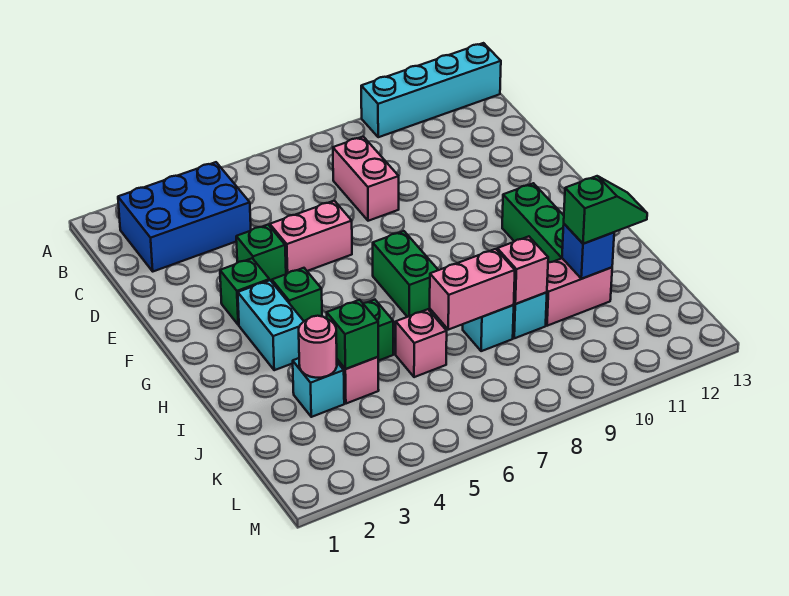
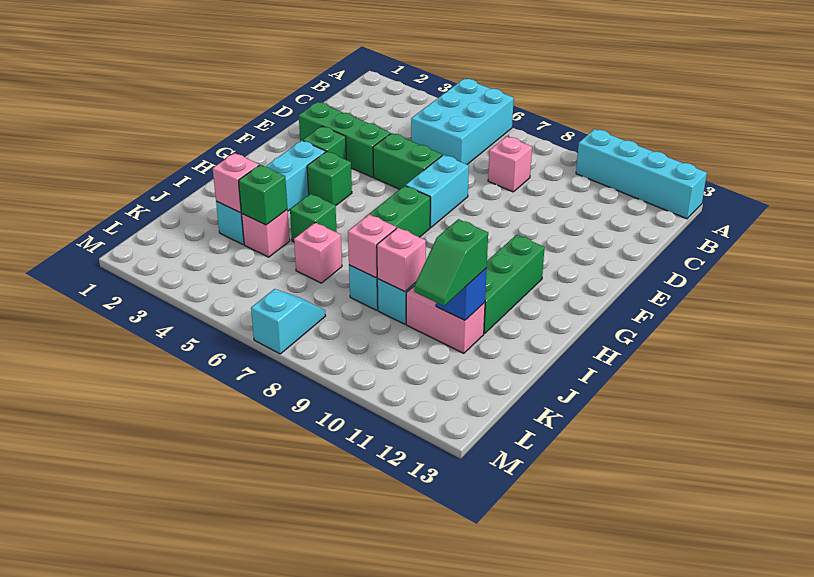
none -> cyan 2x3 brick [411,79,514,164]
blue 2x3 brick [118,162,251,271] -> none
pink 1x2 brick [333,137,399,221] -> pink 1x1 brick [488,136,532,192]
green 1x1 brick [236,225,286,282] -> green 1x3 brick [299,102,390,177]
pink 1x2 brick [270,201,352,274] -> green 1x2 brick [373,133,442,189]
none -> cyan 1x2 brick [406,155,469,228]
pink 1x1 round brick [299,316,337,378] -> pink 1x1 brick [213,153,259,212]
pink 1x2 brick [430,249,515,330] -> pink 1x1 brick [348,215,396,278]
green 1x2 slope [564,176,647,244] -> green 1x2 slope turned to [414,219,488,306]
none -> cyan 1x2 slope [251,289,326,354]

